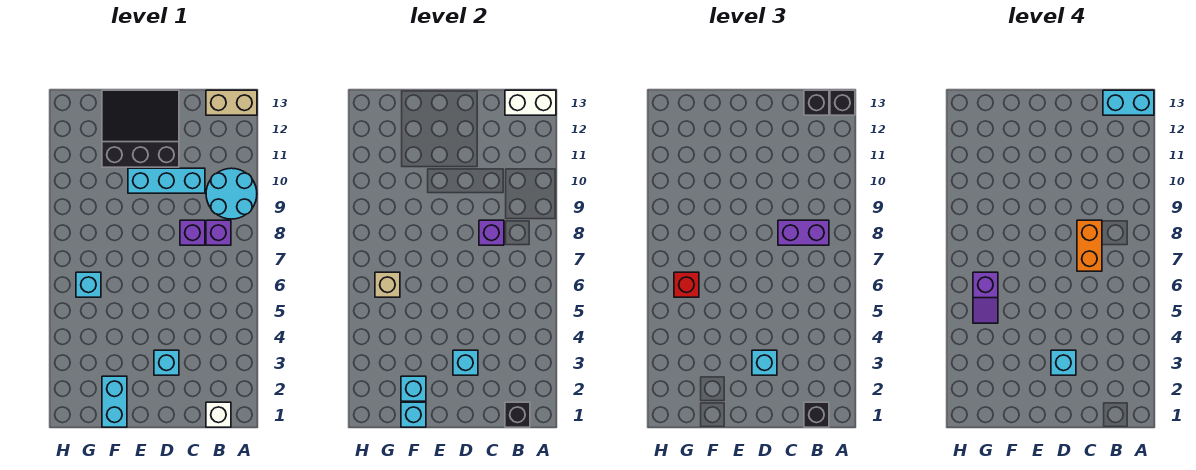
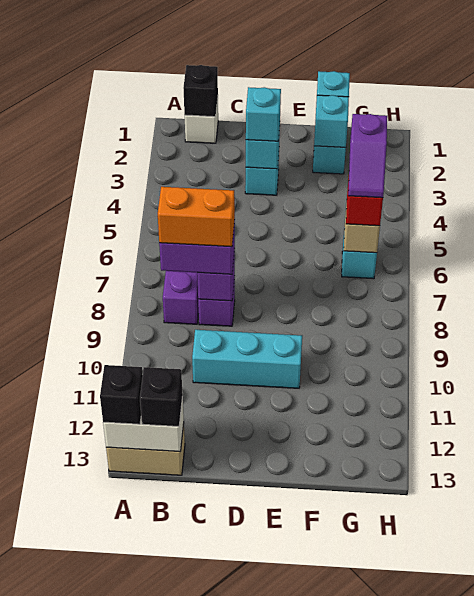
cyan 2x2 round brick [206,168,257,219] -> none
cyan 1x2 brick [1103,90,1154,115] -> none
black 1x1 brick [804,402,829,427] -> none
orange 1x2 brick [1077,220,1102,271] -> orange 1x2 brick turned to [158,187,235,247]
cyan 1x1 brick [1051,350,1076,375] -> none
black 3x3 slope [102,90,179,167] -> none
purple 1x2 slope [973,272,998,323] -> purple 1x2 slope turned to [348,114,387,198]

